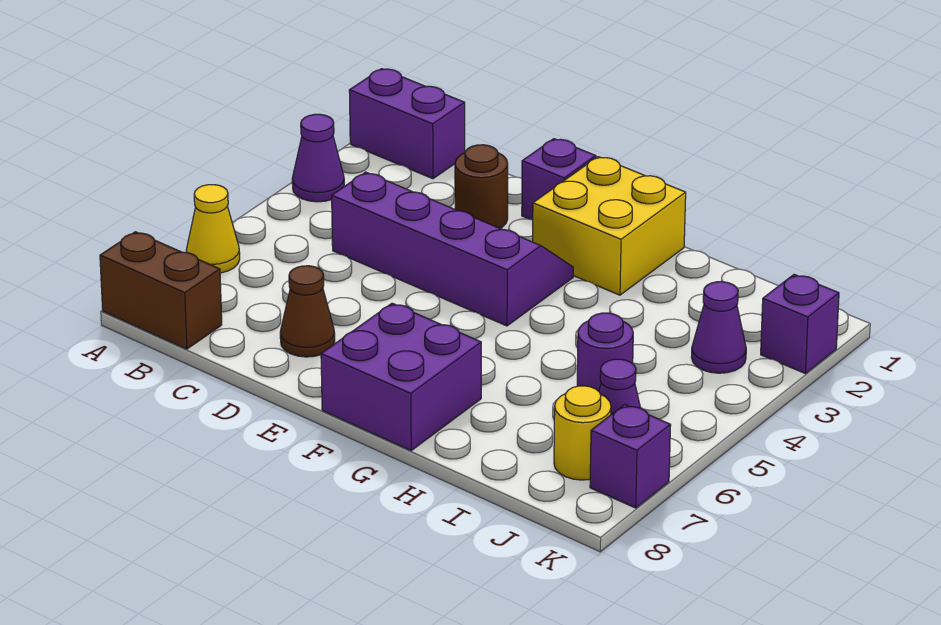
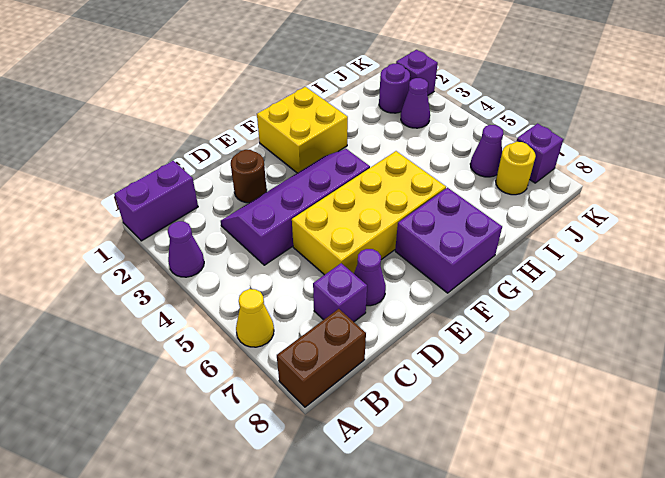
none -> yellow 2x4 brick [292,151,446,275]
brown 1x1 cone [280,266,335,357] -> purple 1x1 cone [354,249,386,306]
purple 1x1 brick [522,139,596,220] -> purple 1x1 brick moved to [313,263,367,322]
purple 1x1 round brick [577,313,633,391] -> purple 1x1 round brick moved to [379,64,410,113]

